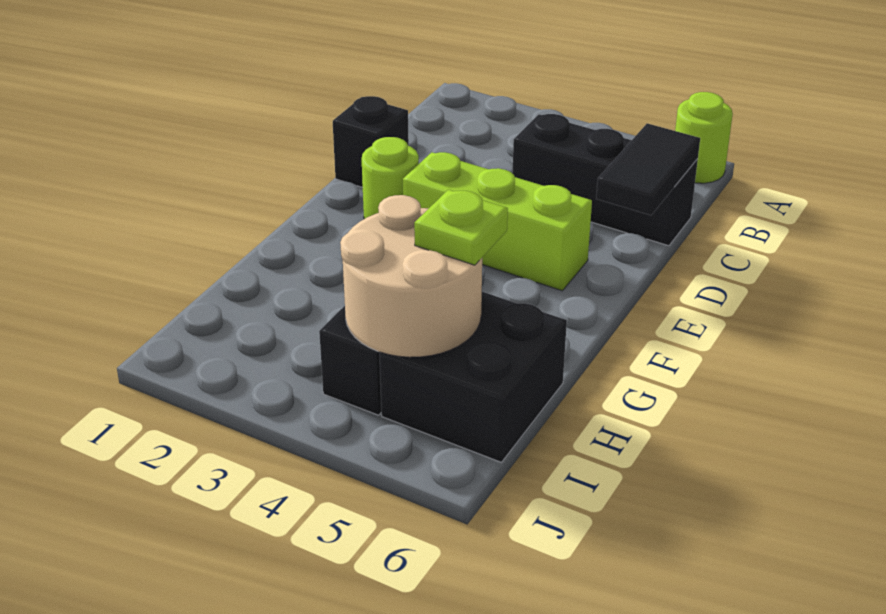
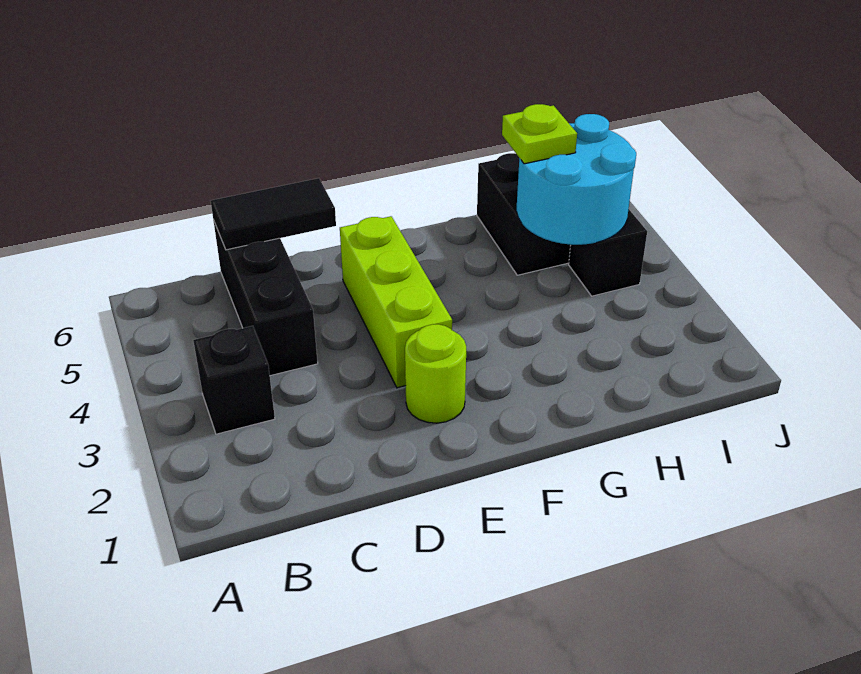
lime 1x1 round brick [675,92,733,183] -> none
black 1x1 brick [333,96,409,187] -> black 1x1 brick moved to [193,326,275,434]
tan 2x2 round brick [340,195,482,357] -> cyan 2x2 round brick [517,114,636,245]

